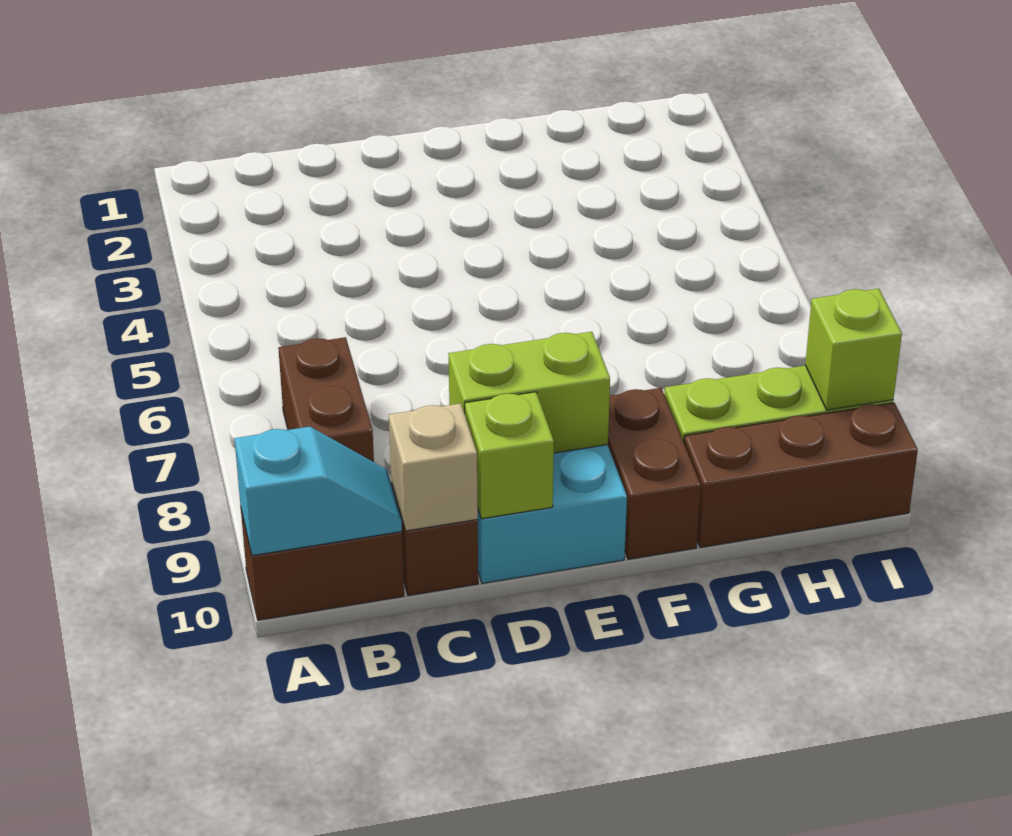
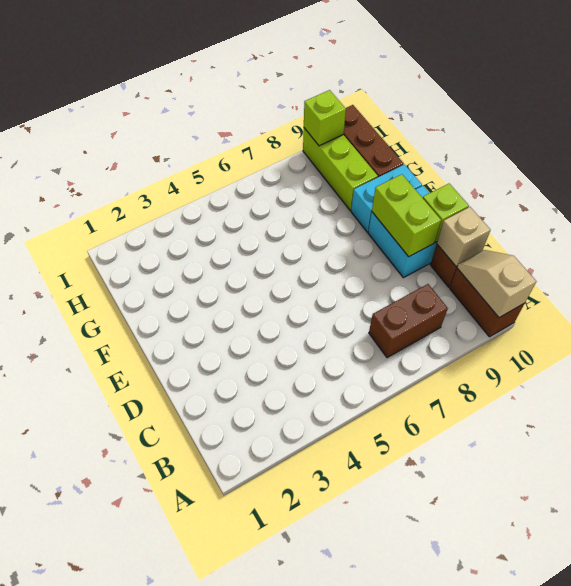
cyan 1x2 slope [234,427,402,556] -> tan 1x2 slope [457,250,536,317]
brown 1x2 brick [608,388,701,559] -> cyan 1x2 brick [351,165,422,232]

